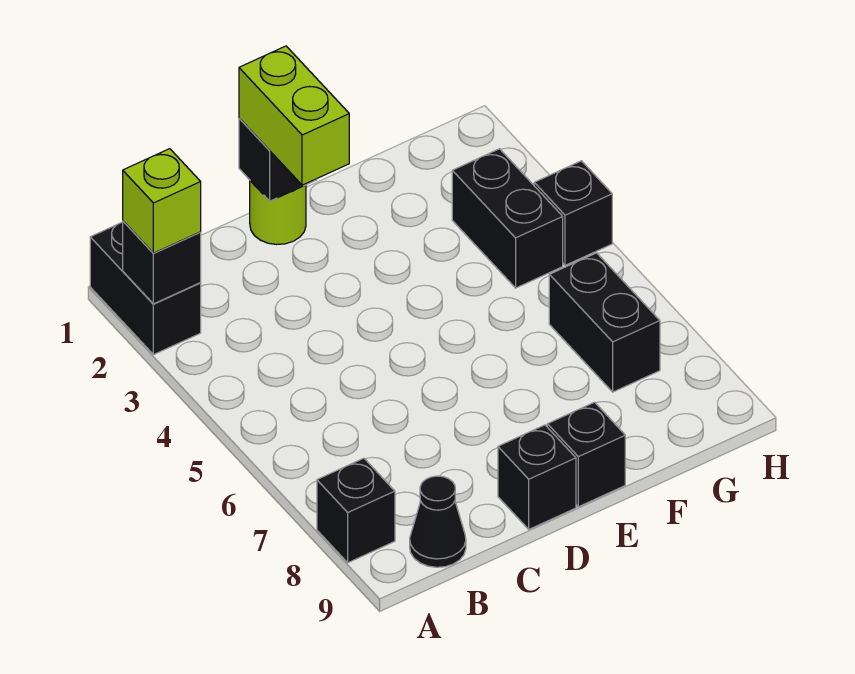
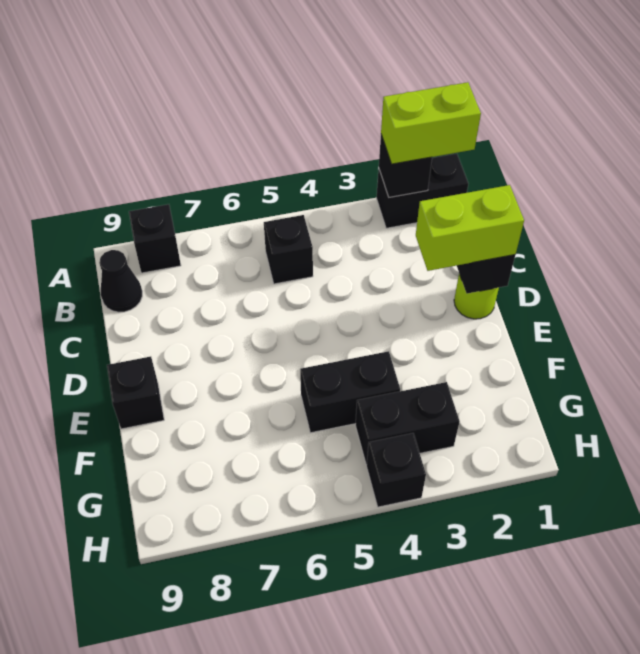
lime 1x1 brick [123,149,201,253] -> lime 1x2 brick [381,82,481,164]
black 1x1 brick [498,425,576,529] -> black 1x1 brick moved to [264,215,313,284]
black 1x2 brick [549,253,660,392] -> black 1x2 brick moved to [300,351,400,433]

